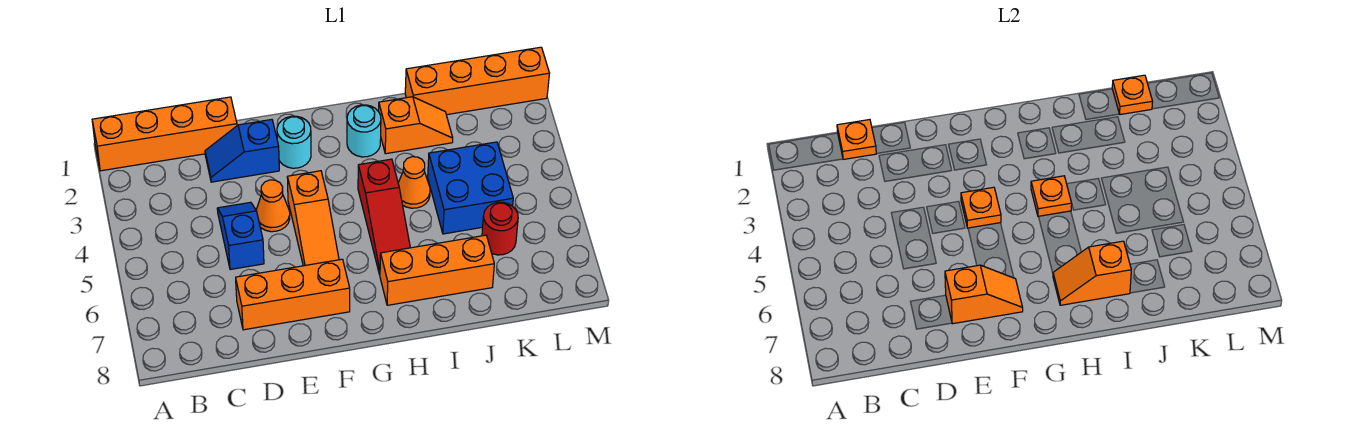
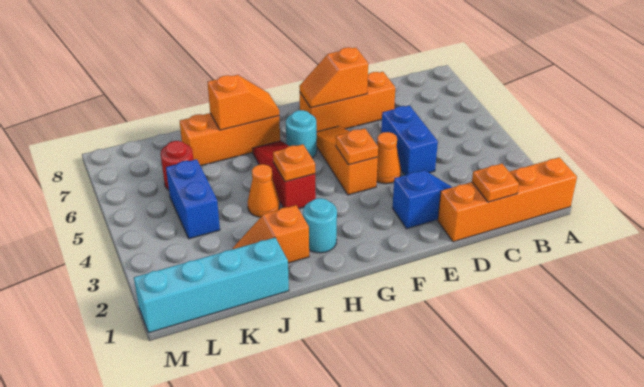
blue 1x2 slope [217,202,264,270] -> blue 1x2 brick [381,105,438,175]
cyan 1x1 round brick [277,116,311,168] -> cyan 1x1 round brick moved to [286,110,317,158]
orange 1x4 brick [405,47,549,115] -> cyan 1x4 brick [134,238,289,333]
blue 2x2 brick [428,142,513,234] -> blue 1x2 brick [166,159,220,239]
orange 1x1 plate [1112,75,1153,115] -> none

